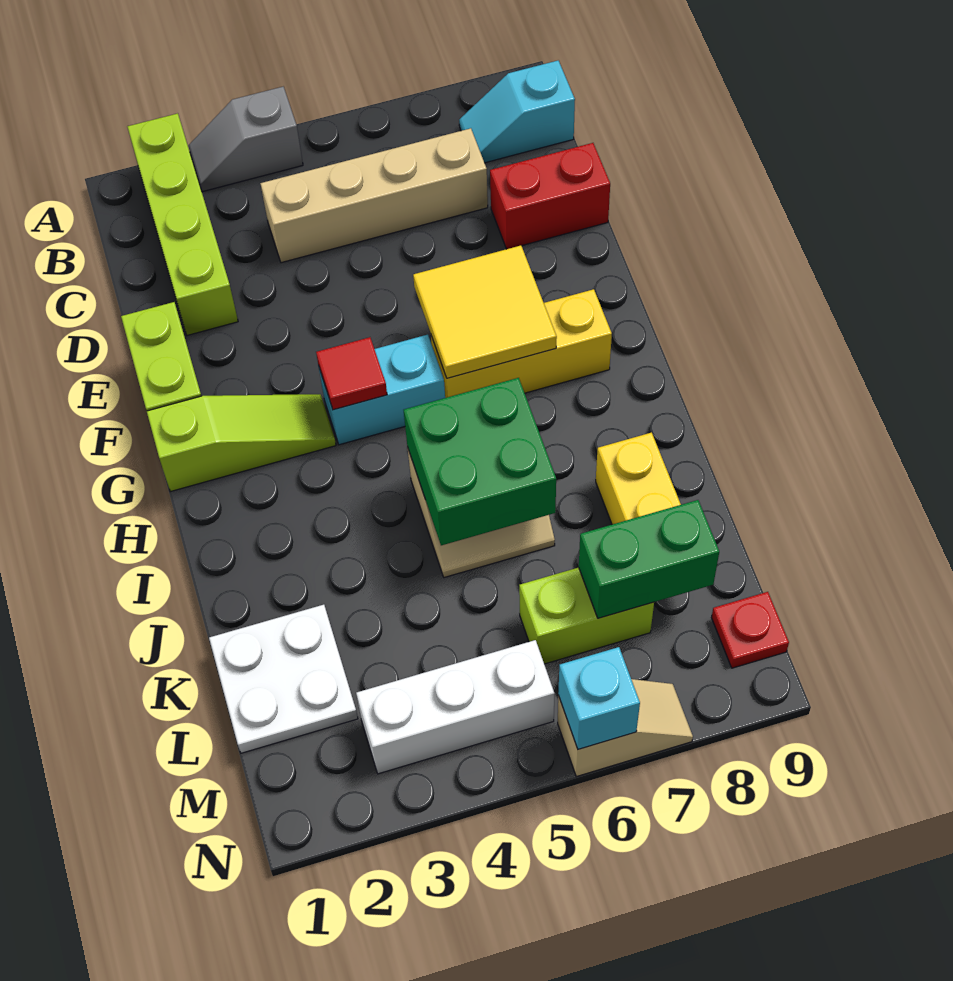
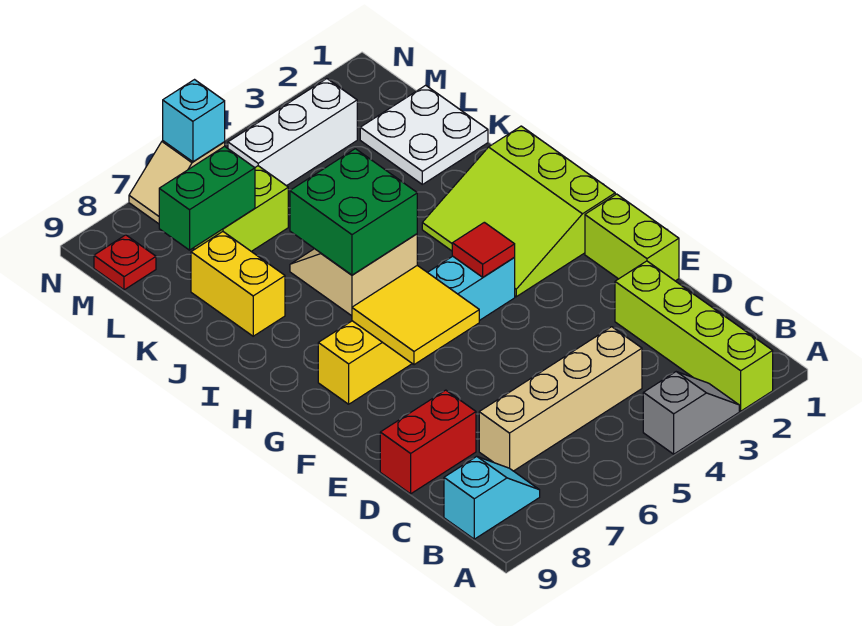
lime 1x3 slope [147,394,336,492] -> lime 3x3 slope [422,126,615,297]

